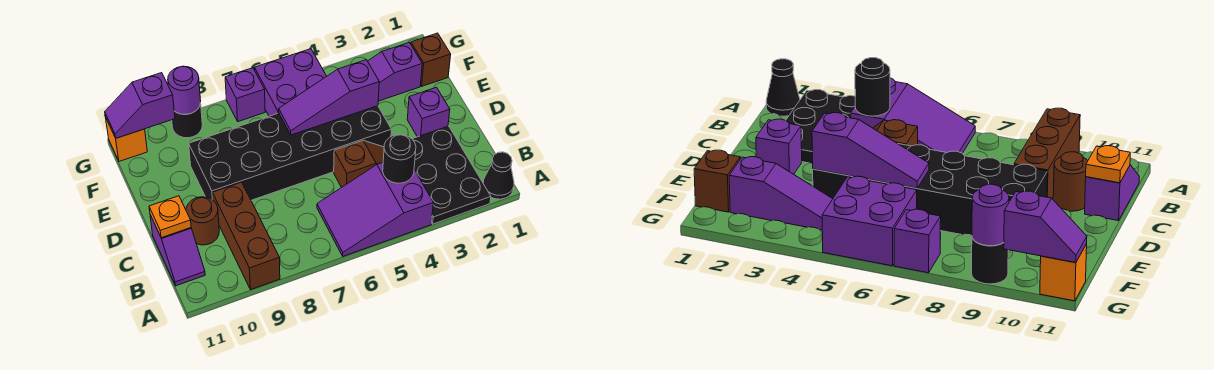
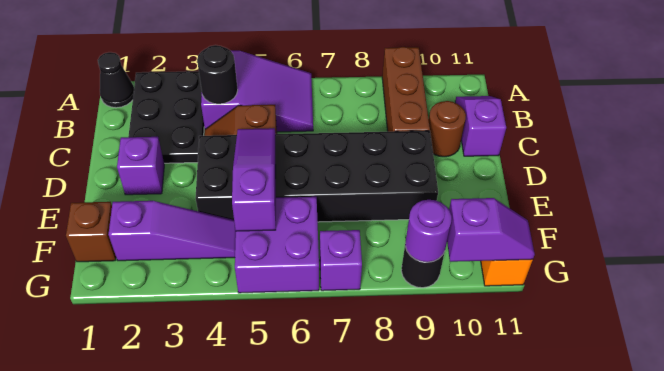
orange 1x1 plate [149,196,191,238] -> none
purple 1x3 slope [279,60,379,135] -> purple 1x3 slope turned to [232,128,276,231]

